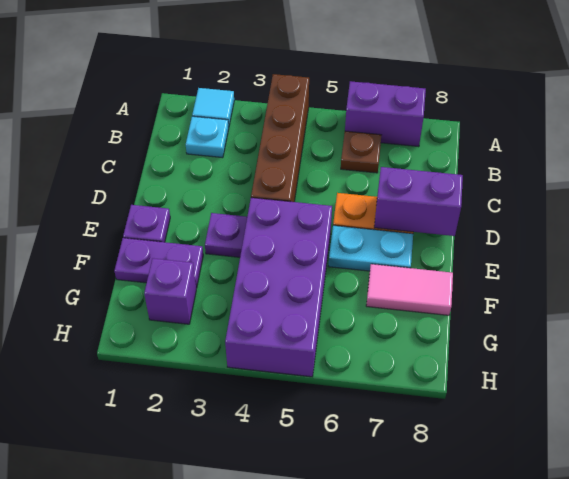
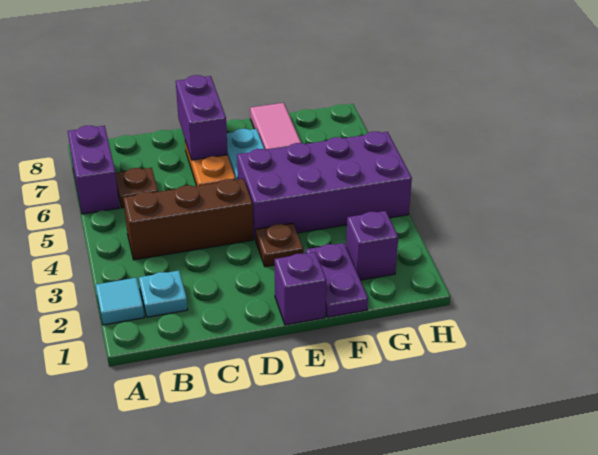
brown 1x4 brick [251,74,309,202] -> brown 1x3 brick [124,179,253,260]
purple 1x1 plate [123,205,170,242] -> purple 1x1 brick [275,252,327,325]
purple 1x1 plate [205,213,247,257] -> brown 1x1 plate [255,223,303,267]

